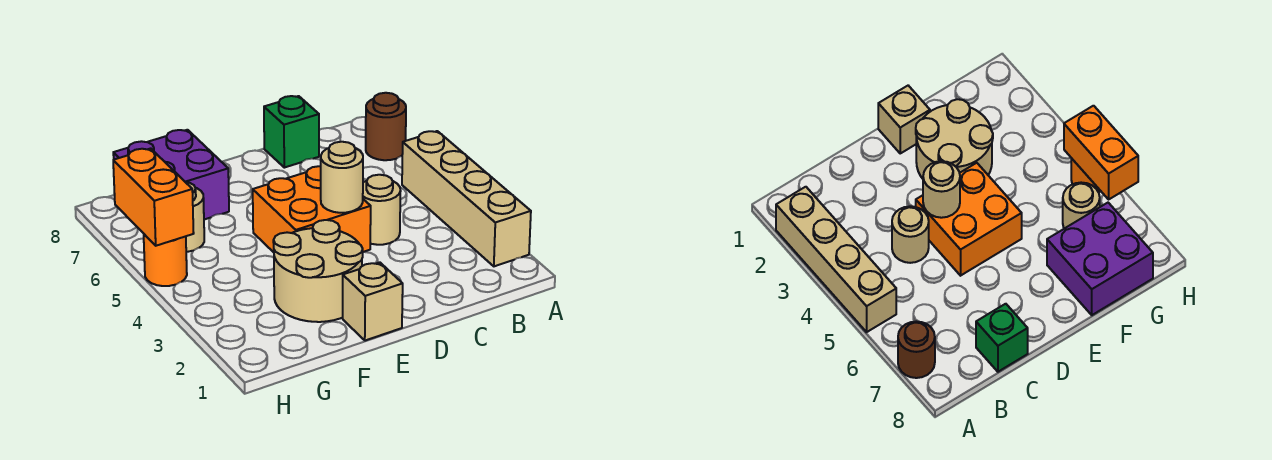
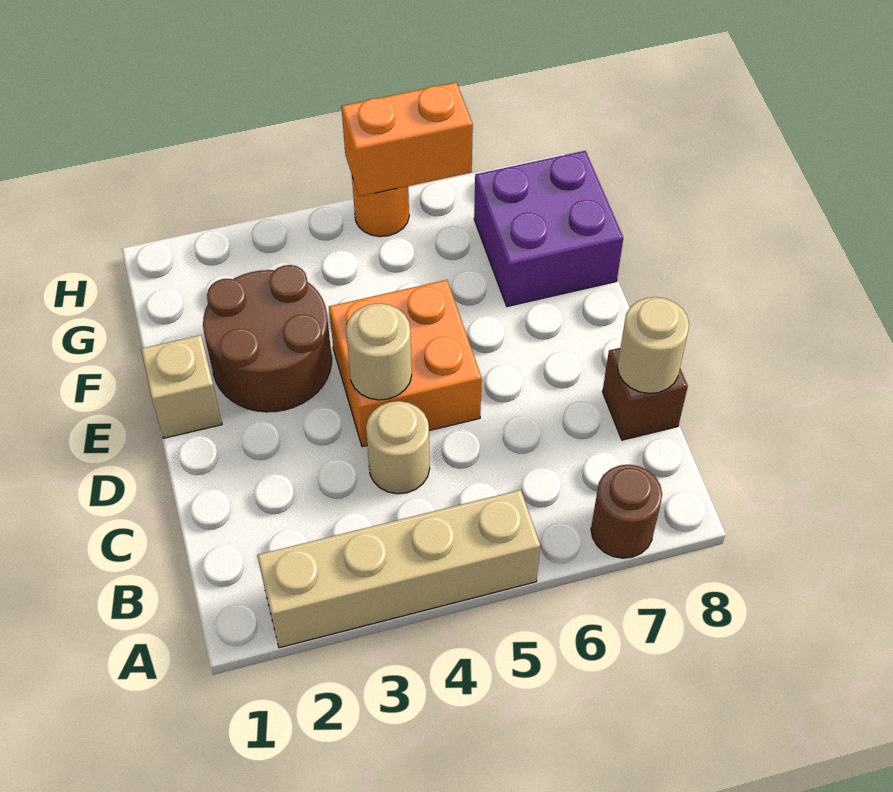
green 1x1 brick [264,96,319,168] -> brown 1x1 brick [603,348,688,440]
tan 2x2 round brick [273,220,363,322] -> brown 2x2 round brick [203,265,332,412]
tan 1x1 round brick [186,182,204,252] -> tan 1x1 round brick moved to [617,297,689,394]

